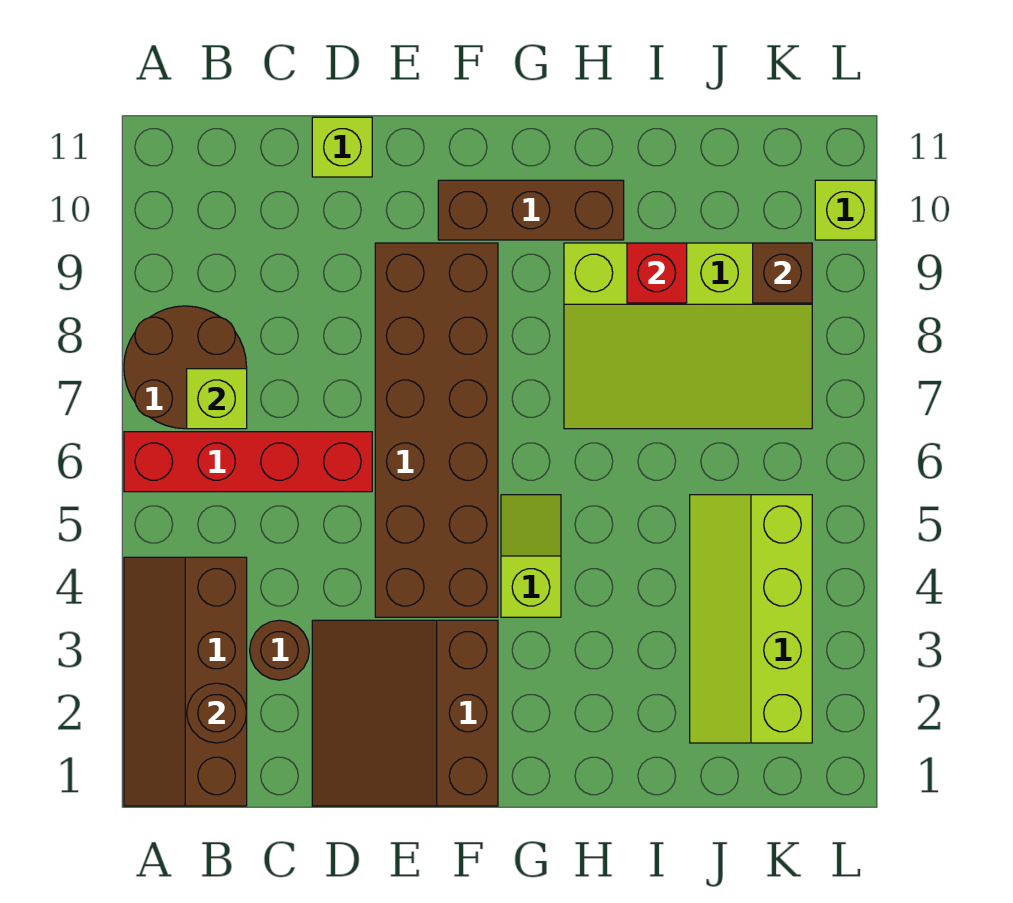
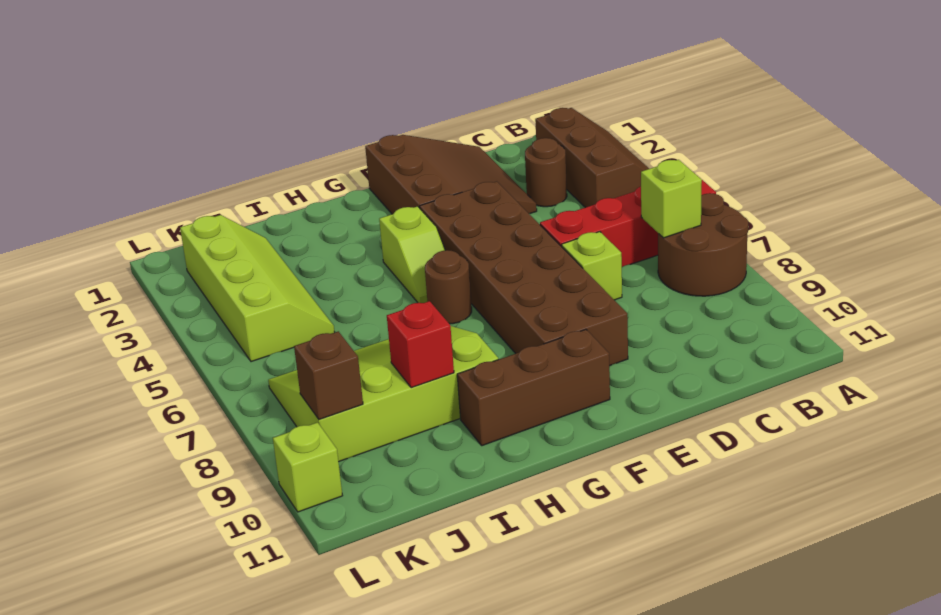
brown 2x4 slope [124,557,247,806] -> brown 2x3 slope [535,108,649,208]
brown 1x1 round brick [187,683,247,743] -> brown 1x1 round brick moved to [425,250,472,324]
lime 1x1 brick [312,117,372,177] -> lime 1x1 brick moved to [562,232,622,300]

